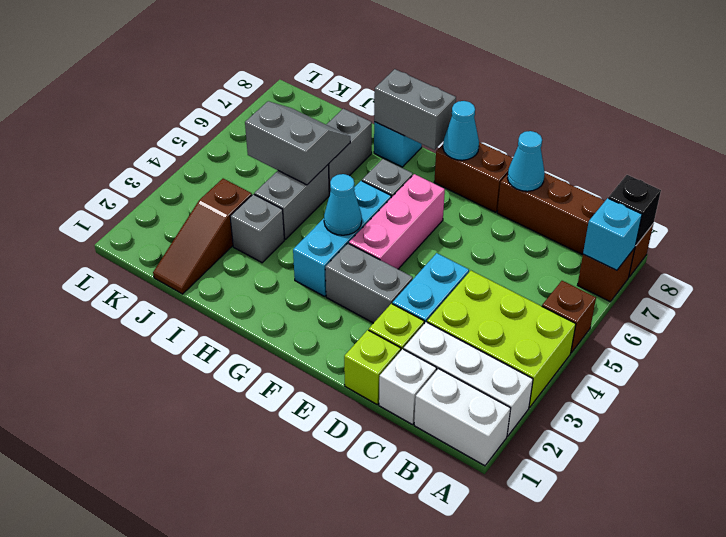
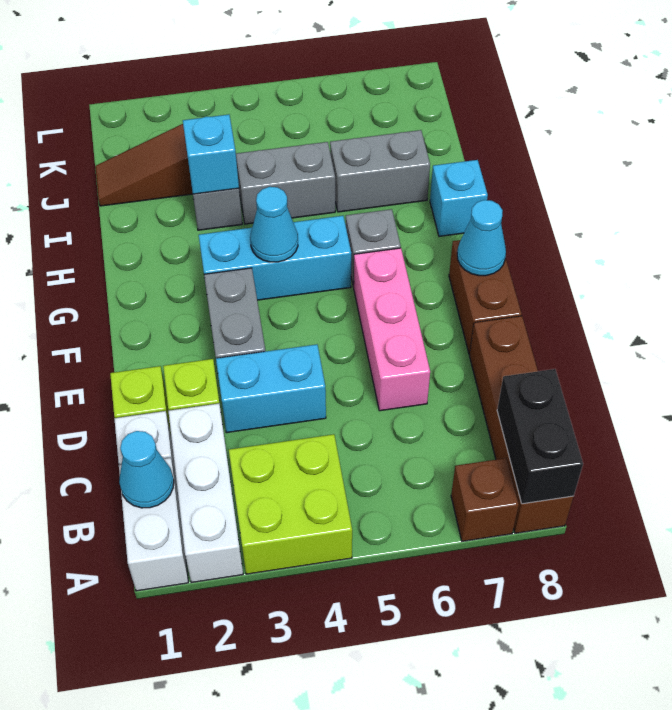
lime 2x3 brick [427,271,576,408] -> lime 2x2 brick [229,434,352,574]
brown 1x1 brick [542,281,596,353] -> none
cyan 1x1 brick [583,198,642,270] -> cyan 1x1 brick moved to [183,115,239,194]
black 1x1 brick [608,175,661,245] -> black 1x2 brick [497,369,583,504]
cyan 1x1 cone [507,131,545,191] -> cyan 1x1 cone moved to [119,431,174,508]
pink 1x3 brick [349,174,445,269] -> pink 1x3 brick turned to [354,248,430,411]
grey 1x2 brick [374,69,456,150] -> none
grey 2x2 slope [245,101,350,185] -> none

